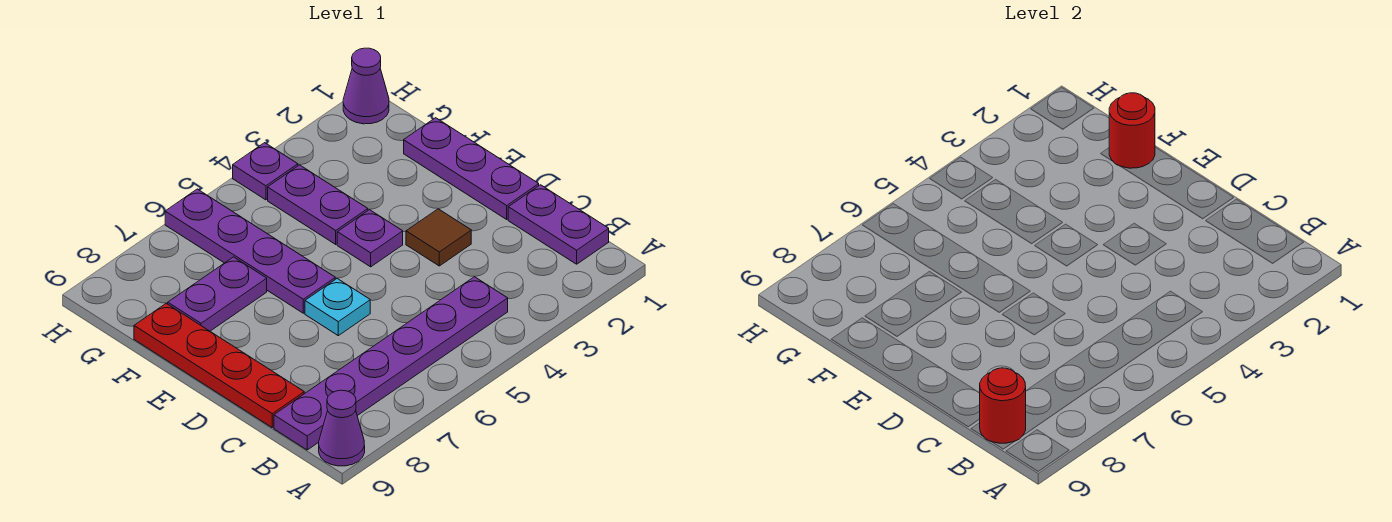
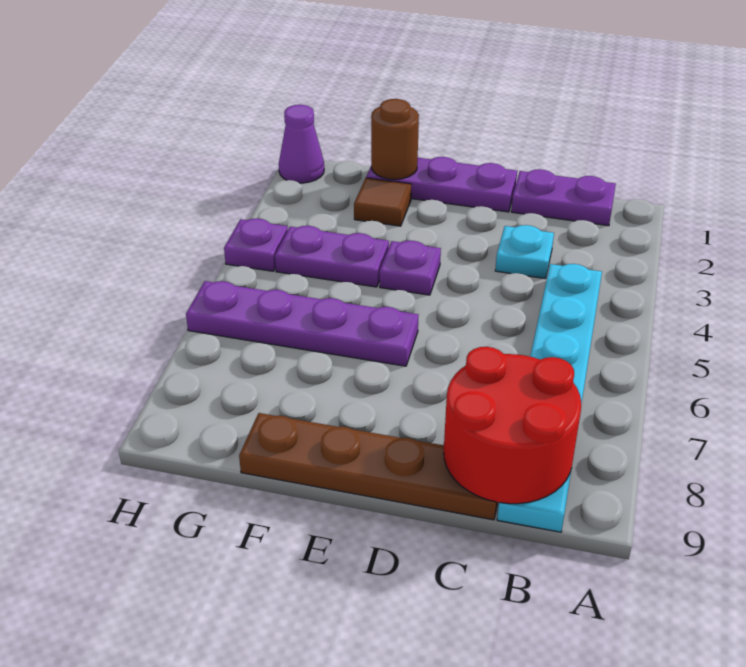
purple 1x1 cone [319,390,365,466] -> none
purple 1x6 plate [274,277,508,450] -> cyan 1x6 plate [497,264,602,532]
red 1x1 round brick [980,368,1026,443] -> red 2x2 round brick [444,347,581,504]
red 1x4 plate [134,304,304,427] -> brown 1x4 plate [239,413,498,520]
brown 1x1 tile [406,209,471,266] -> brown 1x1 tile moved to [354,178,411,226]
cyan 1x1 plate [305,278,370,336] -> cyan 1x1 plate moved to [495,225,554,279]
red 1x1 round brick [1109,93,1155,168] -> brown 1x1 round brick [371,99,419,179]
purple 1x2 plate [168,257,267,331] -> none

